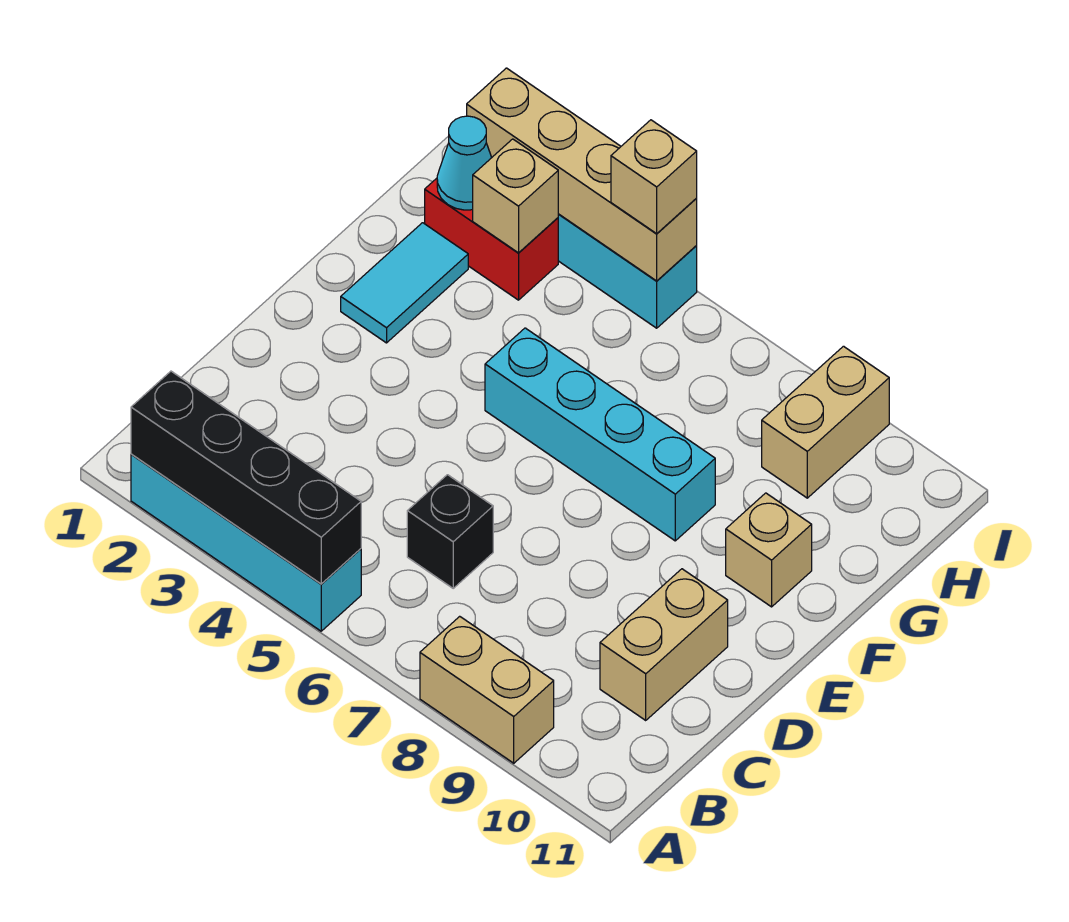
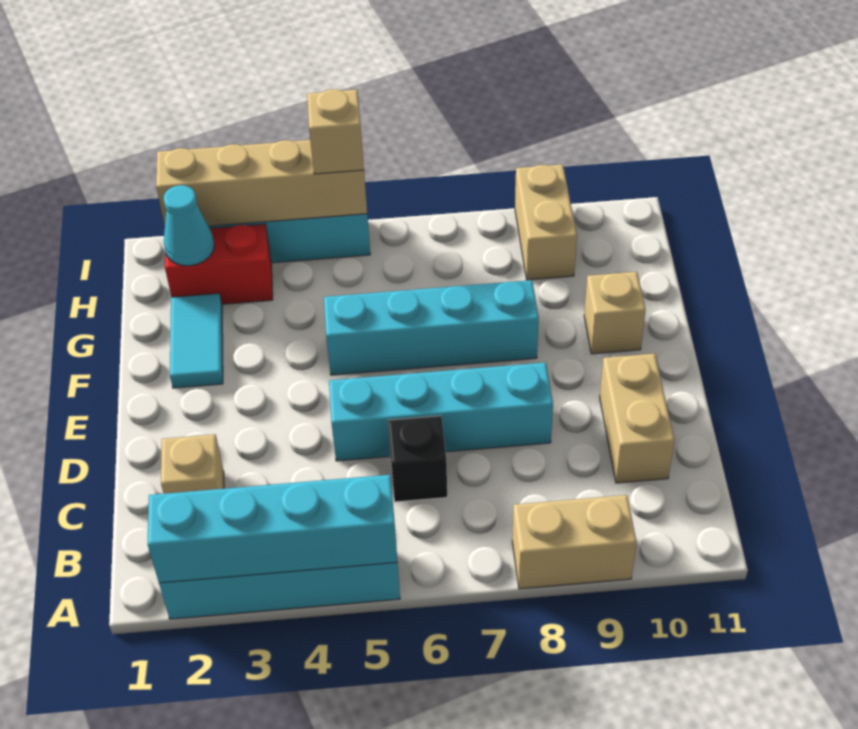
black 1x4 brick [131,371,361,584] -> cyan 1x4 brick [148,475,397,583]
none -> cyan 1x4 brick [329,363,553,461]
tan 1x1 brick [473,139,558,253] -> tan 1x1 brick moved to [161,434,224,494]

